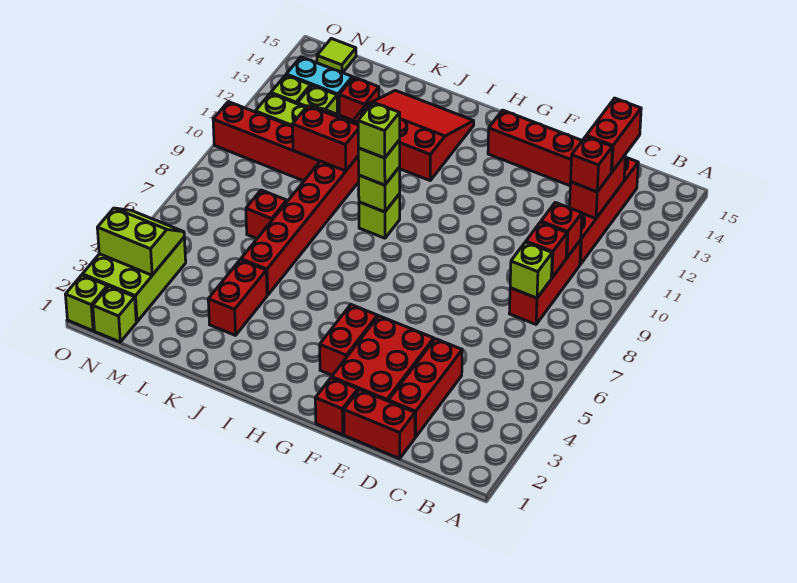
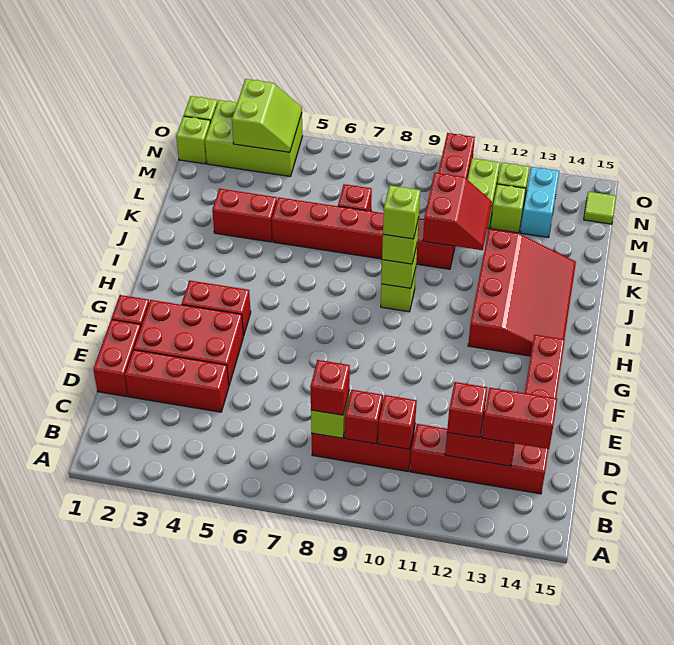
red 3x3 slope [353,90,474,180] -> red 3x4 slope [468,229,576,356]
red 1x1 brick [339,77,379,120] -> red 1x1 brick moved to [310,360,350,415]

